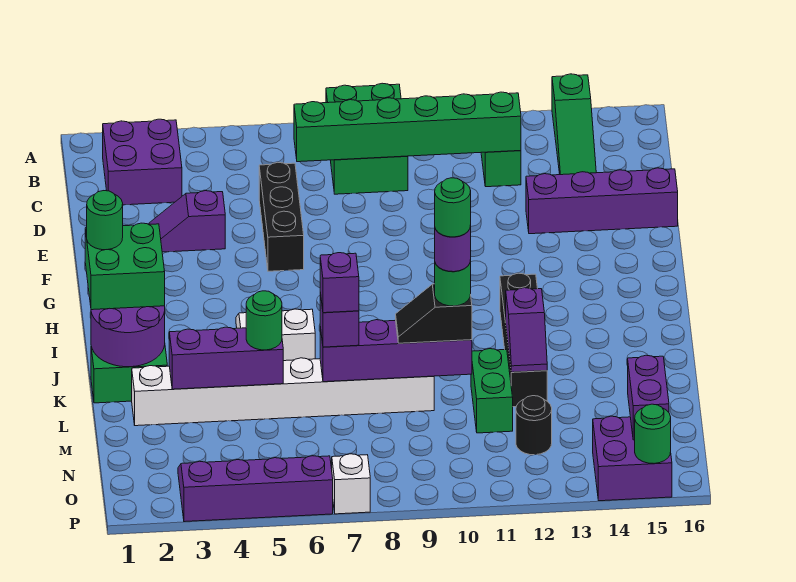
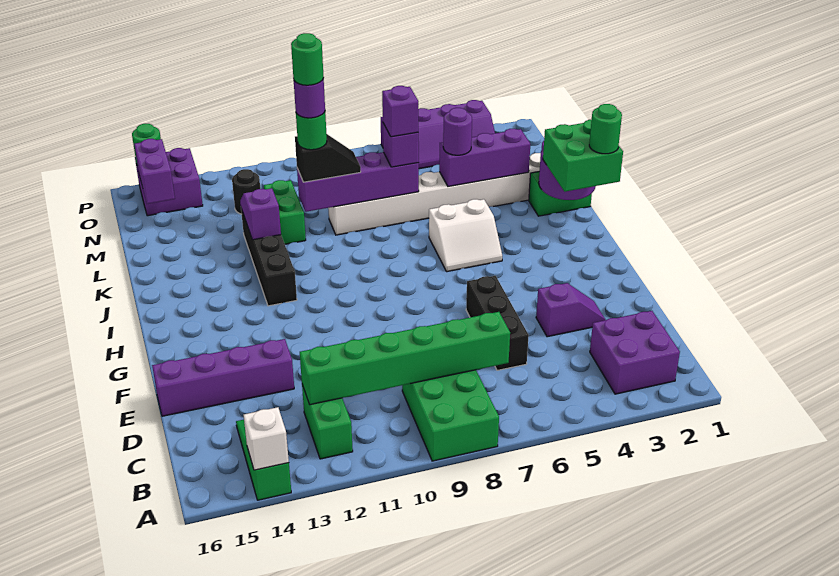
green 1x1 round brick [246,291,282,350] -> purple 1x1 round brick [443,108,472,155]
white 1x1 brick [332,454,370,514] -> white 1x1 brick moved to [244,407,289,470]

